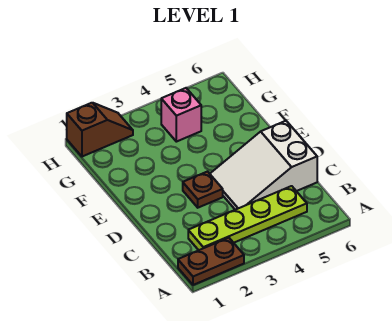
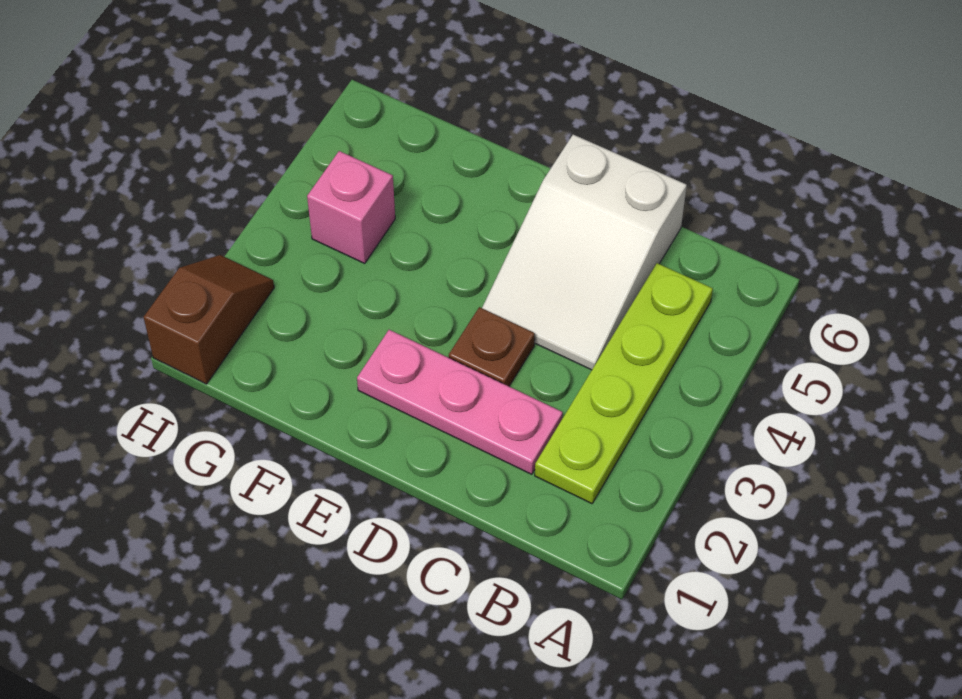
brown 1x2 plate [178,238,244,285] -> none
none -> pink 1x3 plate [357,330,563,474]

